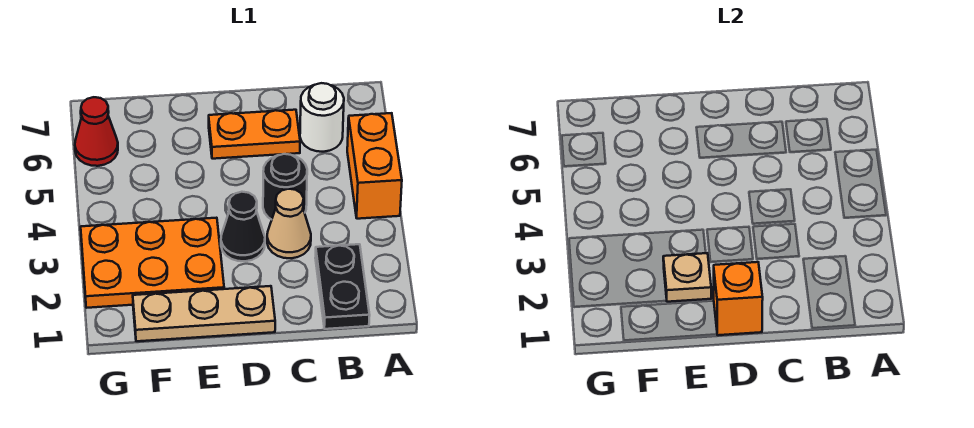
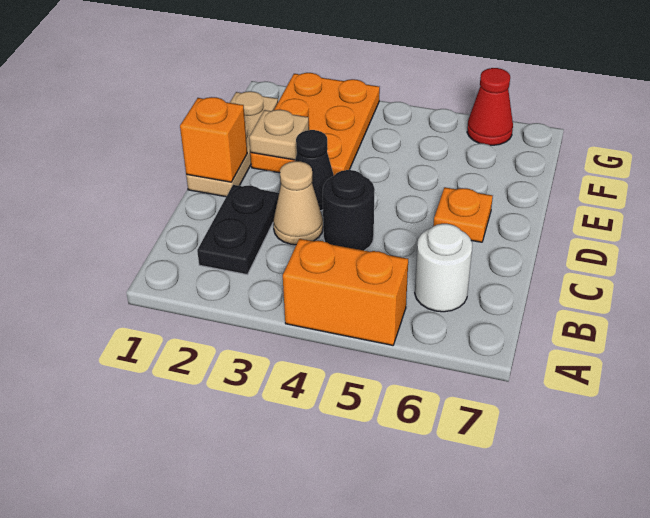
black 1x2 plate [315,244,370,329] -> black 1x2 plate turned to [197,185,279,275]
orange 1x2 plate [209,110,300,159] -> orange 1x1 plate [433,187,493,242]

